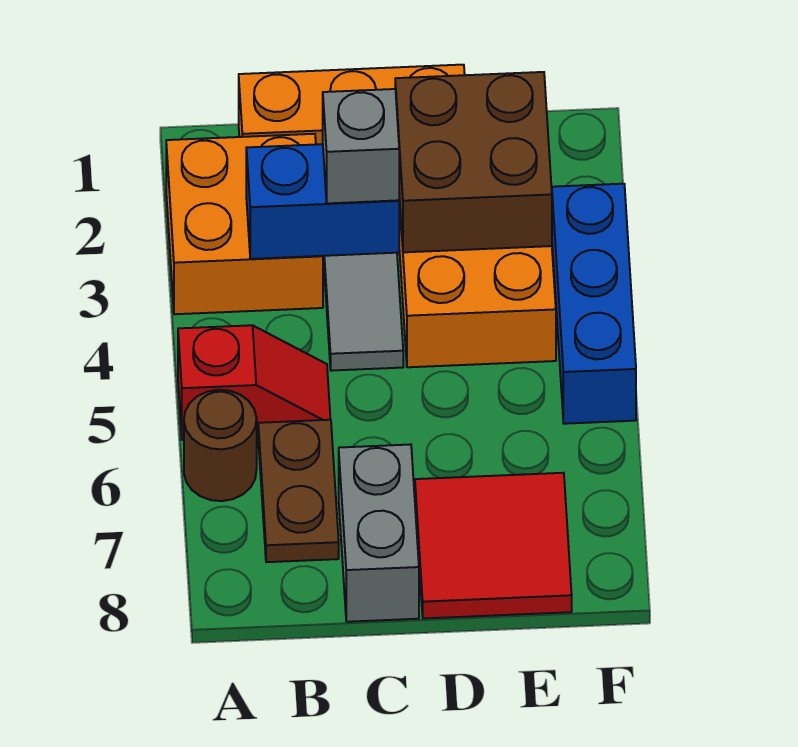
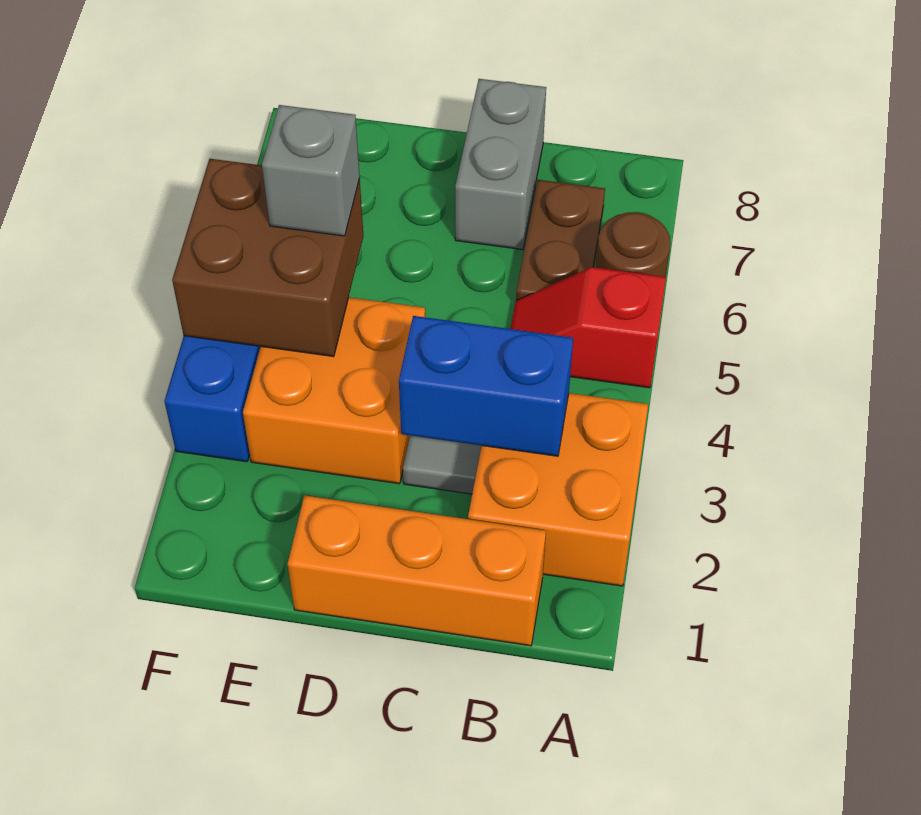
grey 1x1 brick [323,89,399,203] -> grey 1x1 brick moved to [262,105,360,236]
brown 2x2 brick [395,72,552,252] -> brown 2x2 brick moved to [172,159,363,357]
red 2x2 tile [415,473,572,618] -> none

